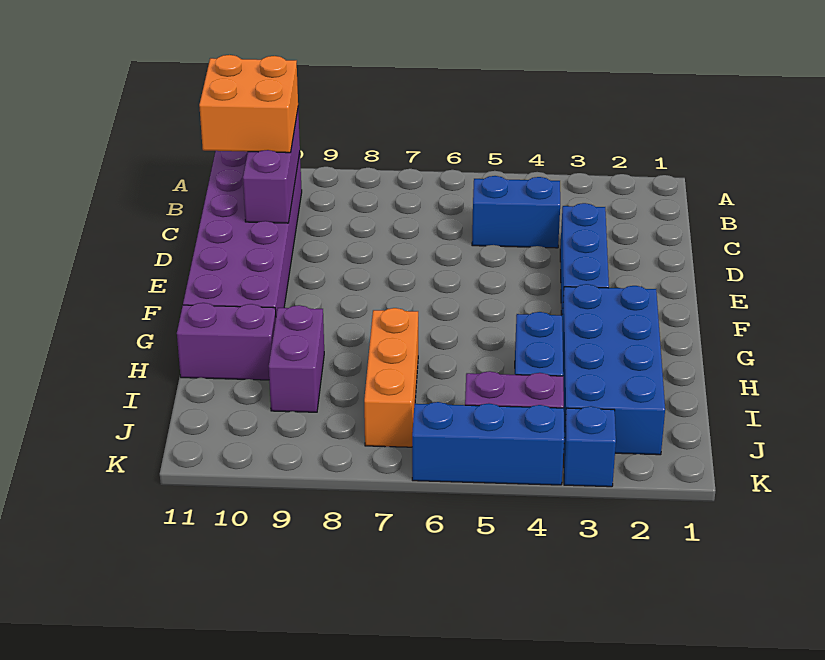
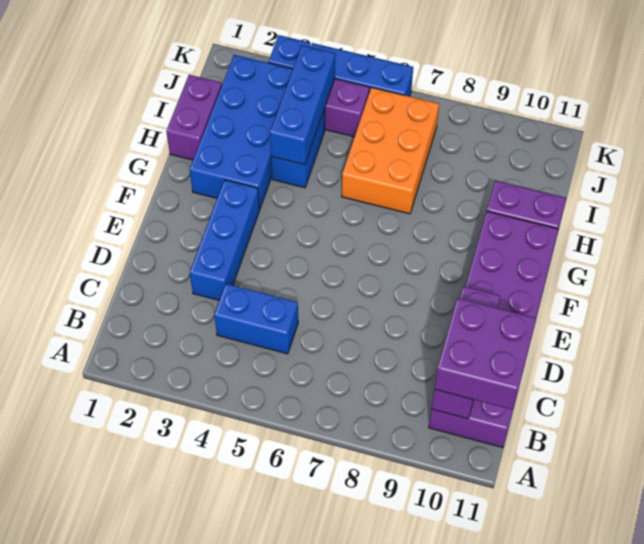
orange 2x2 brick [199,55,298,153] -> purple 2x2 brick [434,298,536,410]
none -> blue 1x3 brick [270,45,335,165]
orange 1x3 brick [364,308,418,447] -> orange 2x3 brick [342,87,439,214]
purple 1x2 brick [269,305,324,412] -> purple 1x2 brick moved to [166,75,222,160]

